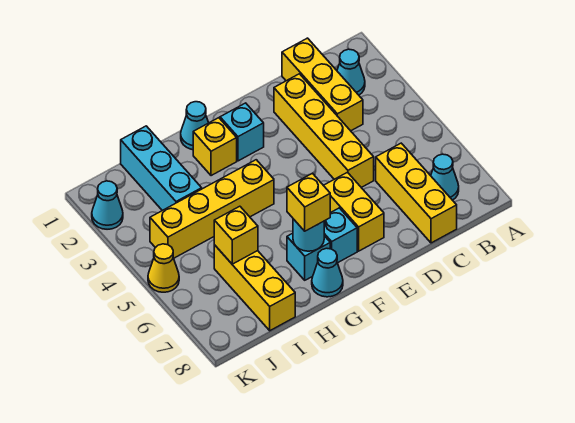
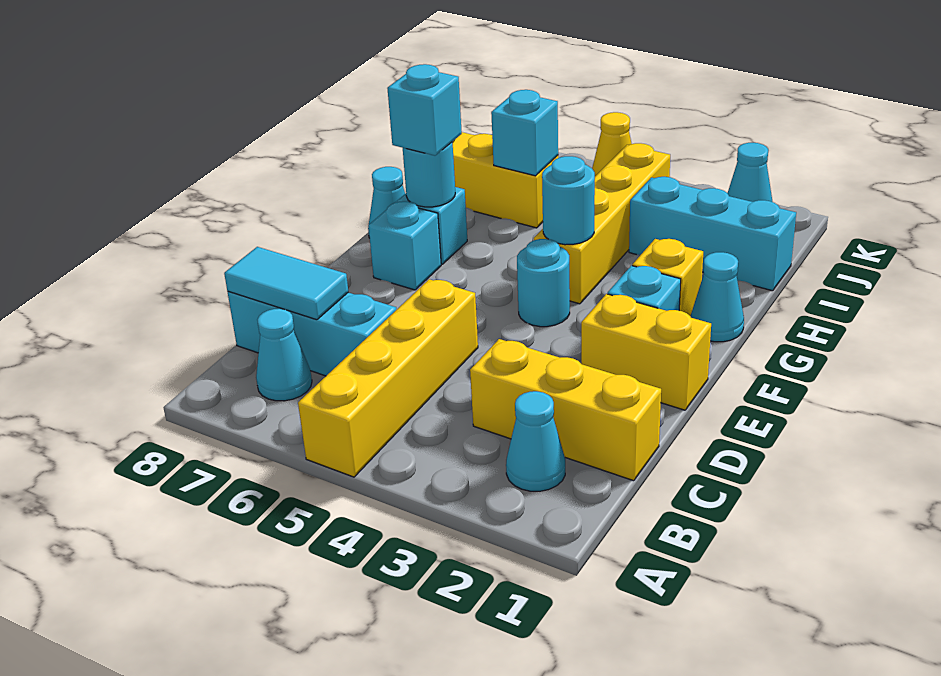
yellow 1x3 brick [376,143,457,243] -> cyan 1x3 brick [228,291,396,376]
none -> cyan 1x2 tile [224,247,348,320]
yellow 1x4 brick [274,74,374,187] -> yellow 1x4 brick turned to [298,279,478,477]
yellow 1x2 brick [323,172,384,251] -> yellow 1x2 brick moved to [581,294,711,410]
none -> cyan 1x1 round brick [517,239,570,327]
none -> cyan 1x1 round brick [542,156,595,245]
yellow 1x1 brick [287,173,330,231] -> cyan 1x1 brick [387,64,462,156]
yellow 1x1 brick [214,206,258,264] -> cyan 1x1 brick [491,90,558,176]

